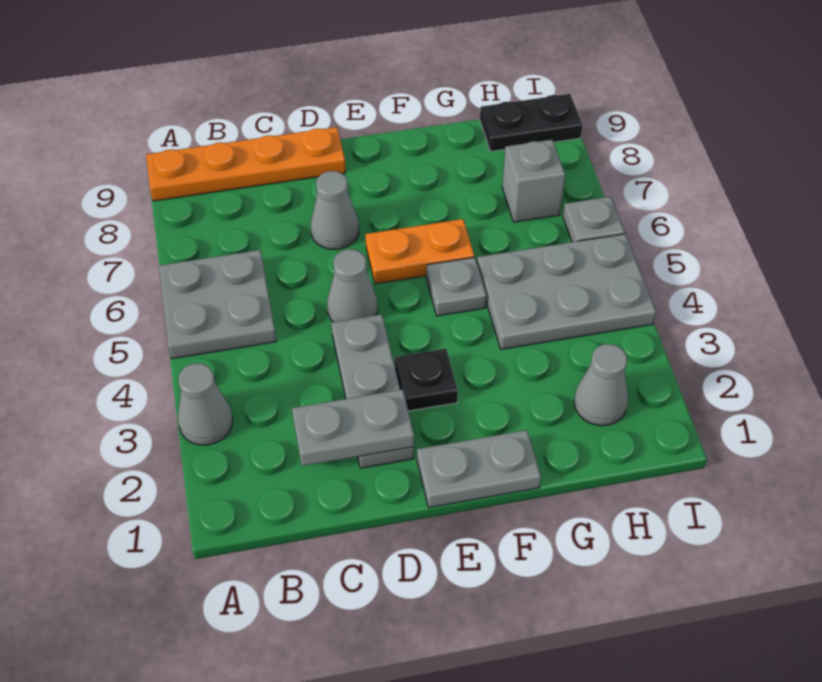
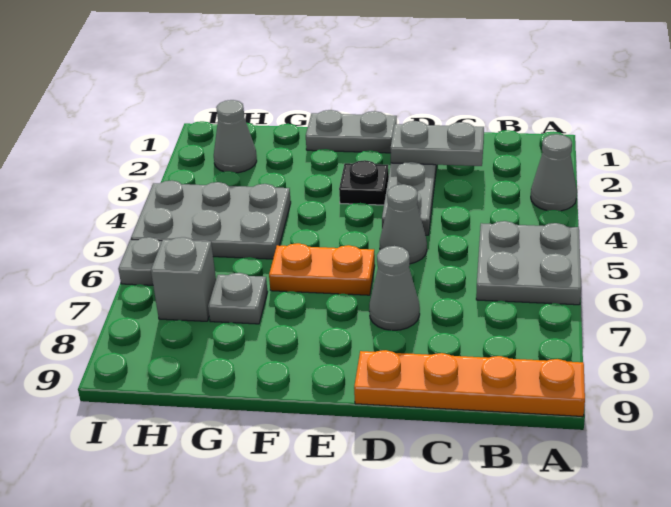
grey 1x1 plate [426,257,486,316] -> grey 1x1 plate moved to [208,273,268,324]
black 1x2 plate [480,94,583,152] -> none

